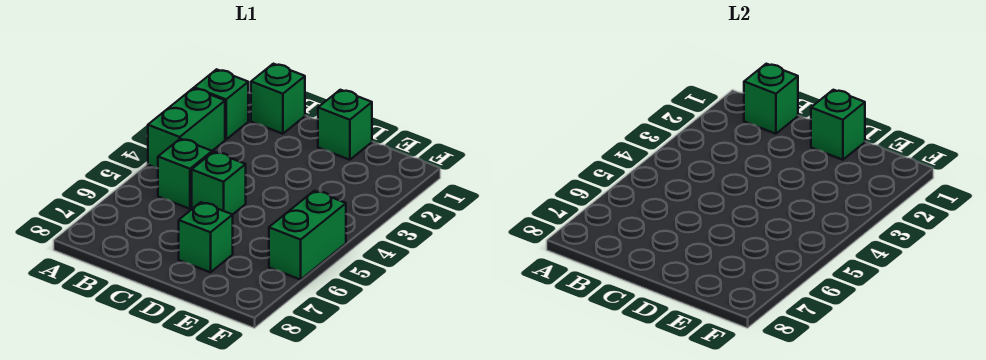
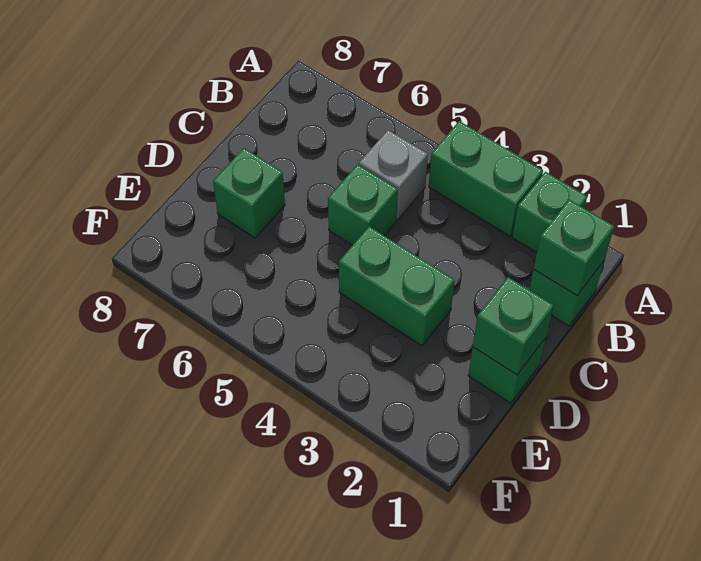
green 1x1 brick [158,139,212,209] -> grey 1x1 brick [359,130,428,220]
green 1x2 brick [269,191,346,280] -> green 1x2 brick moved to [339,226,455,346]

